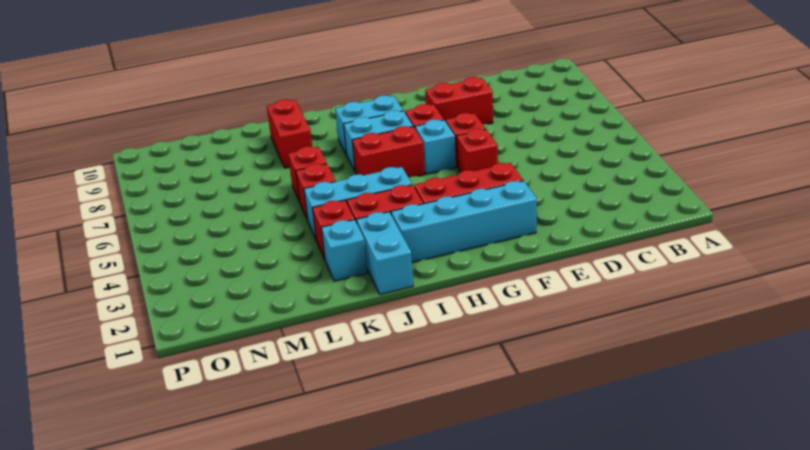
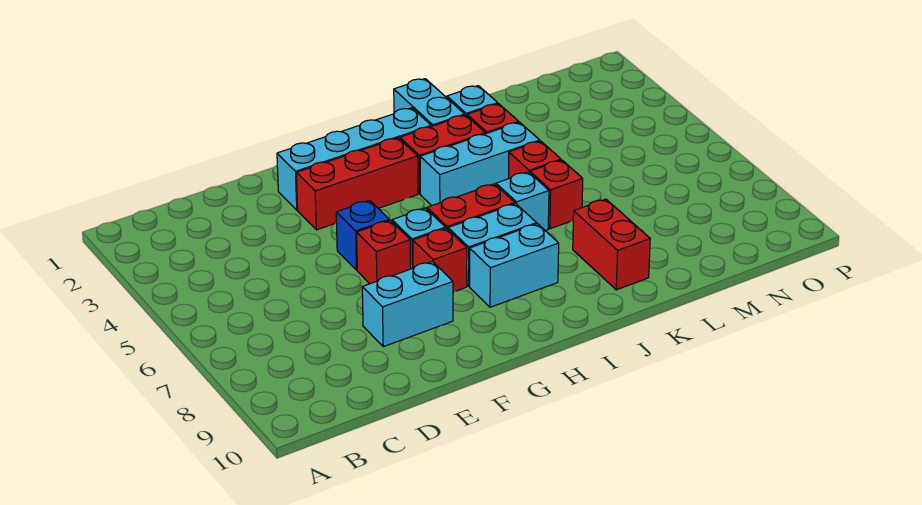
red 1x2 brick [425,77,493,124] -> cyan 1x2 brick [362,261,453,347]
red 1x1 brick [457,129,498,172] -> blue 1x1 brick [336,200,389,270]
none -> cyan 1x1 brick [496,172,549,230]

